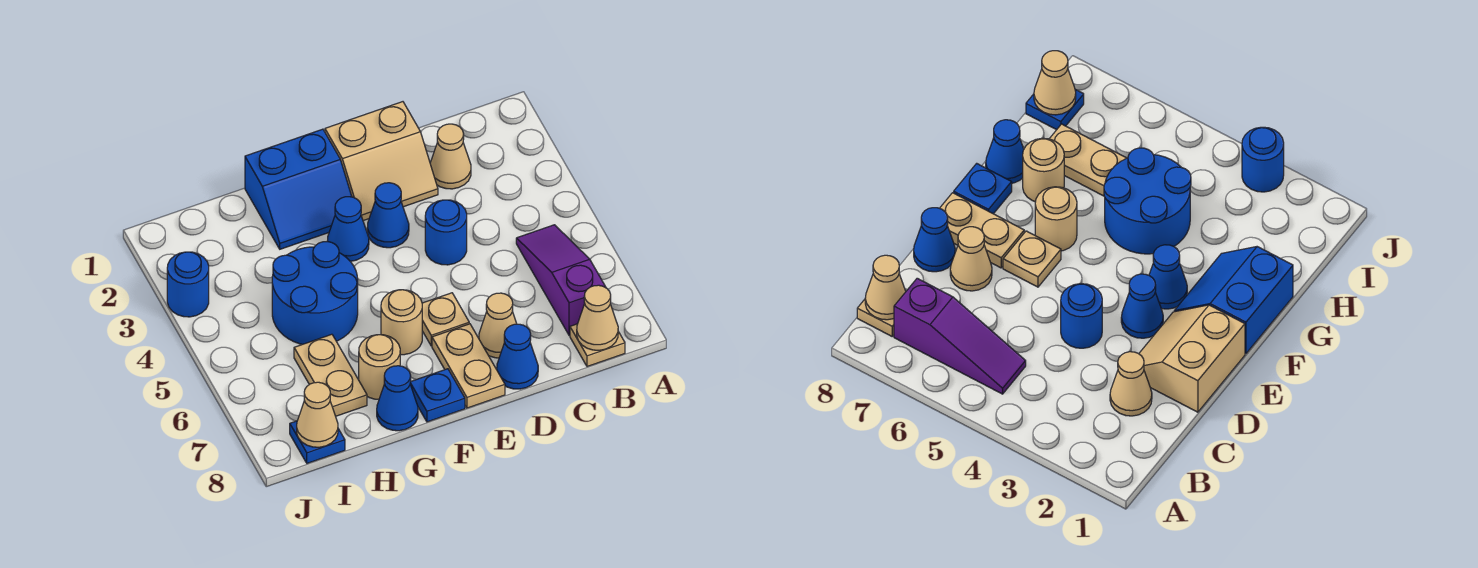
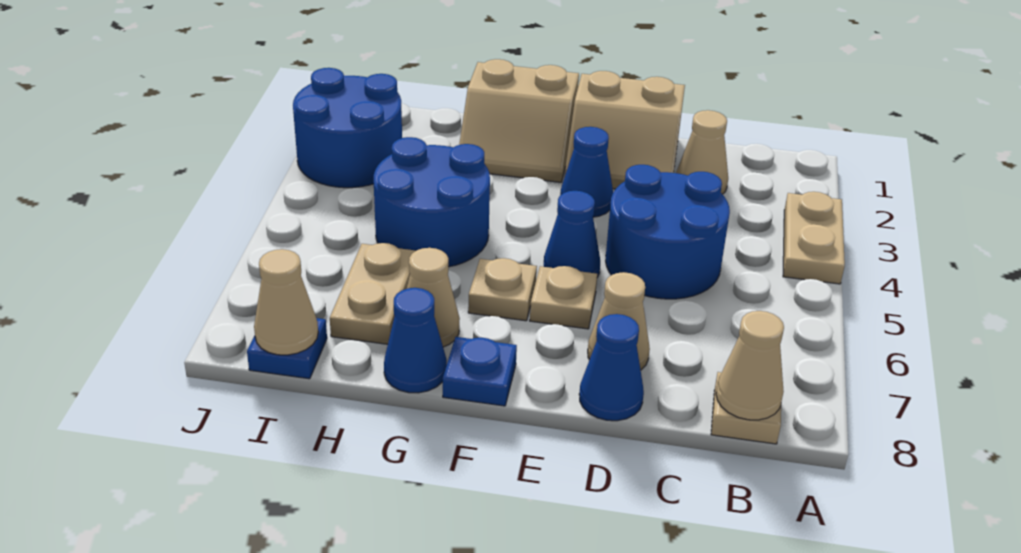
purple 1x3 slope [516,225,606,336] -> none
blue 1x1 round brick [425,200,467,265] -> blue 2x2 round brick [606,165,730,299]
tan 1x2 plate [432,324,505,408] -> tan 1x2 plate moved to [783,192,845,284]
blue 2x2 slope [245,129,352,249] -> tan 2x2 slope [459,59,579,182]
blue 1x1 cone [327,197,369,261] -> blue 1x1 cone moved to [544,191,600,277]
tan 1x1 round brick [381,290,422,355] -> tan 1x1 plate [468,258,537,321]
tan 1x1 round brick [359,335,400,399] -> tan 1x1 cone [407,248,460,347]
blue 1x1 round brick [167,252,209,317] -> blue 2x2 round brick [293,68,402,188]

